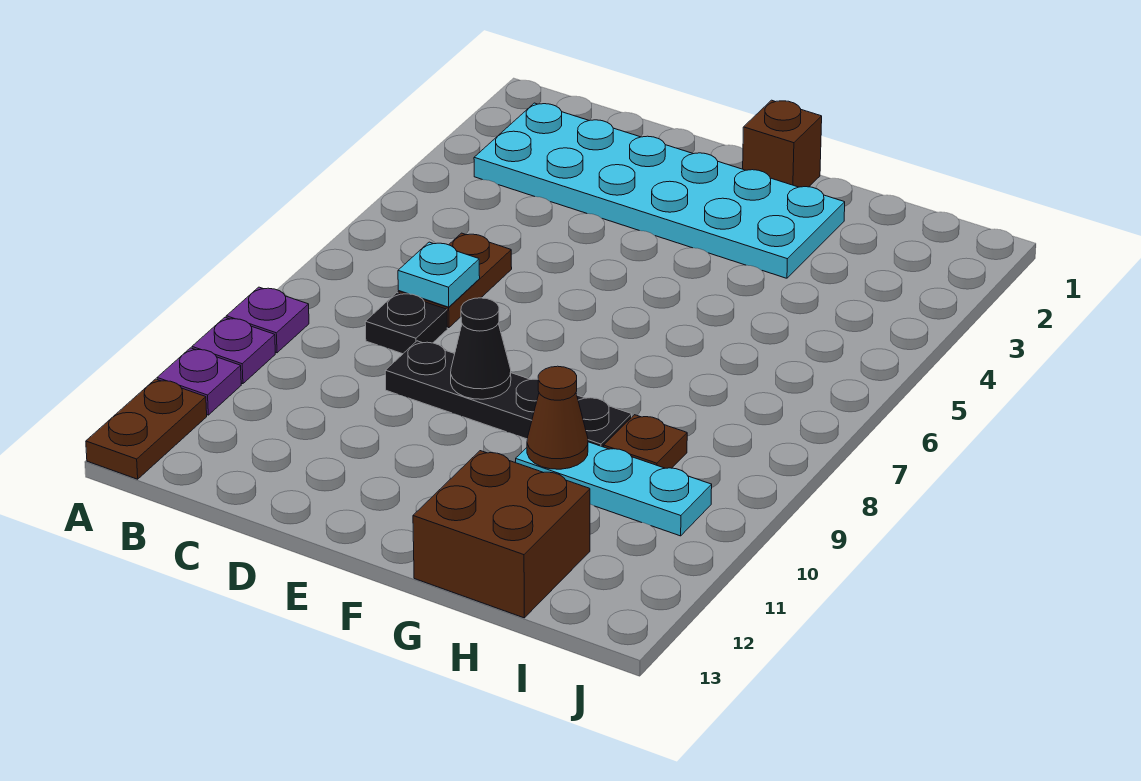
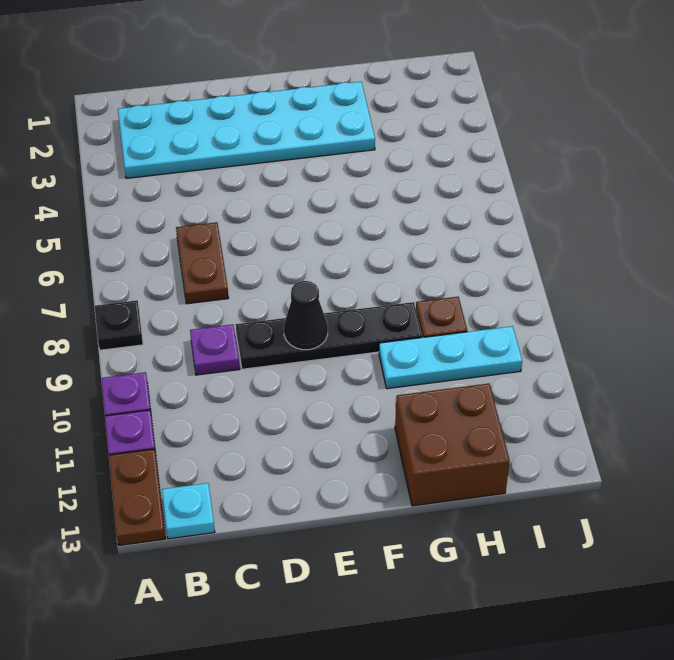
purple 1x1 plate [226,287,309,353] -> purple 1x1 plate moved to [190,325,240,375]
cyan 1x1 plate [398,242,480,307] -> cyan 1x1 plate moved to [162,483,215,539]
black 1x1 plate [365,293,447,354] -> black 1x1 plate moved to [95,300,143,350]
brown 1x1 brick [743,100,822,187] -> none
brown 1x1 cone [527,366,588,469] -> none

